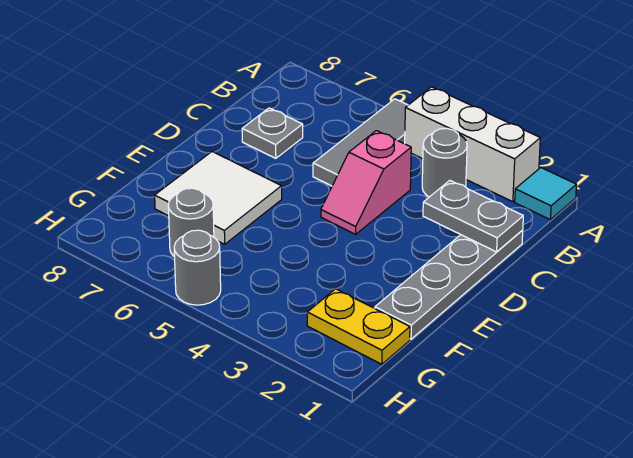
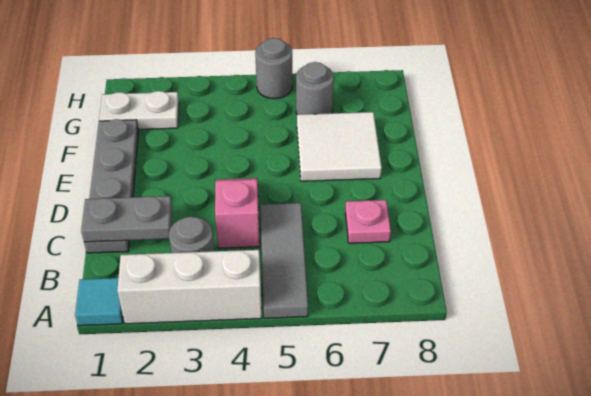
grey 1x1 plate [242,108,303,158] -> pink 1x1 plate [345,200,391,243]
yellow 1x2 plate [307,289,410,364] -> white 1x2 plate [99,91,179,130]

